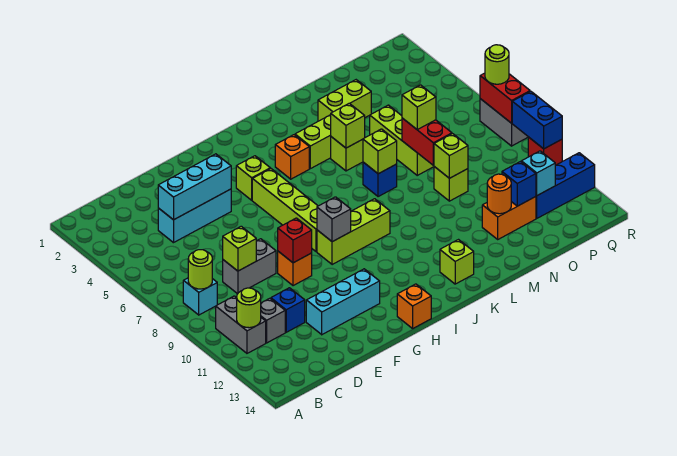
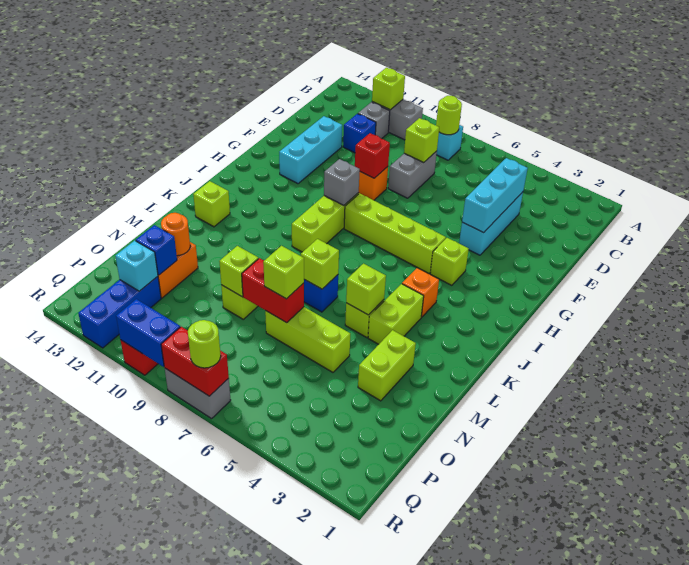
lime 1x1 round brick [237,288,261,328] -> lime 1x1 brick [372,68,405,110]
orange 1x1 brick [397,284,431,328] -> none

